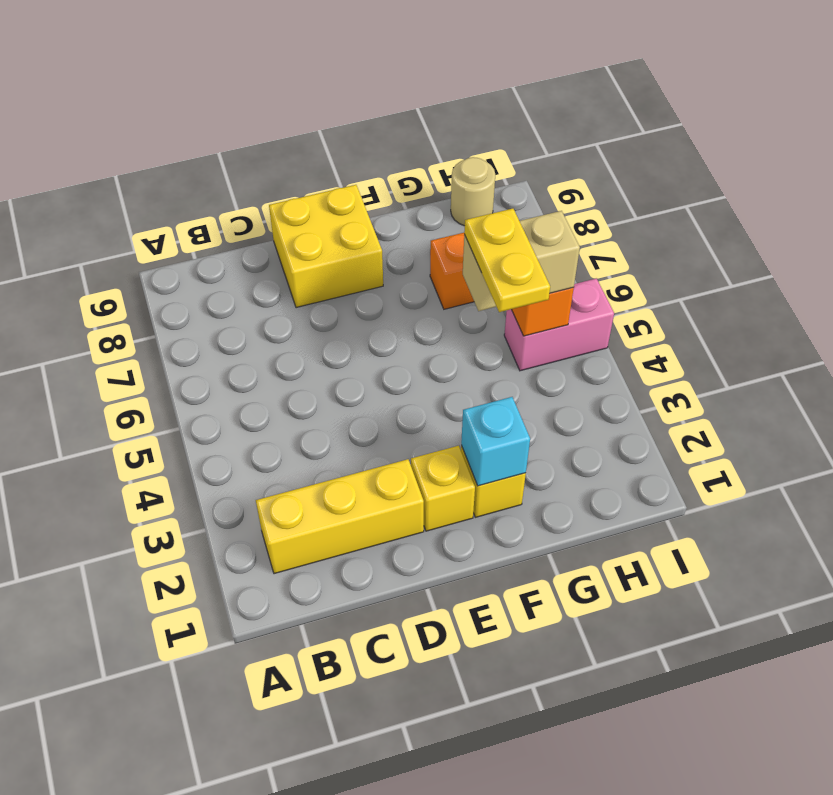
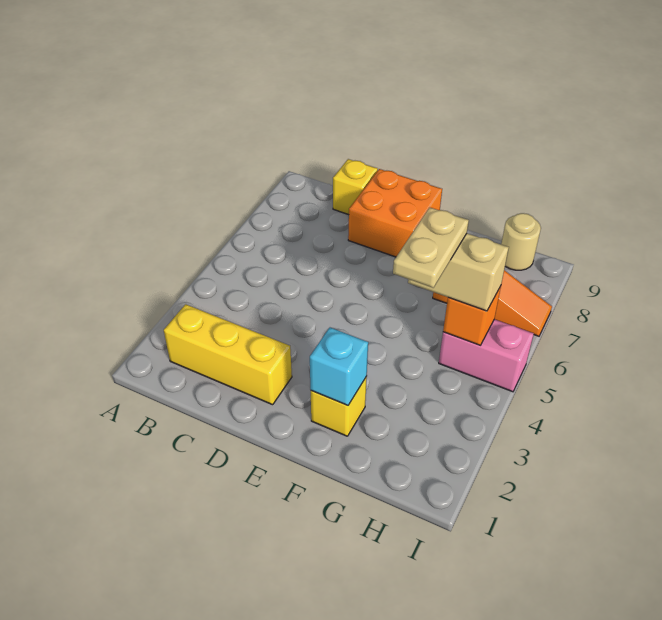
yellow 2x2 brick [269,185,383,308] -> orange 2x2 brick [348,169,442,257]
yellow 1x1 brick [411,446,475,531] -> yellow 1x1 brick moved to [333,159,378,215]
yellow 1x2 plate [464,209,550,312] -> tan 1x2 plate [393,207,469,288]

